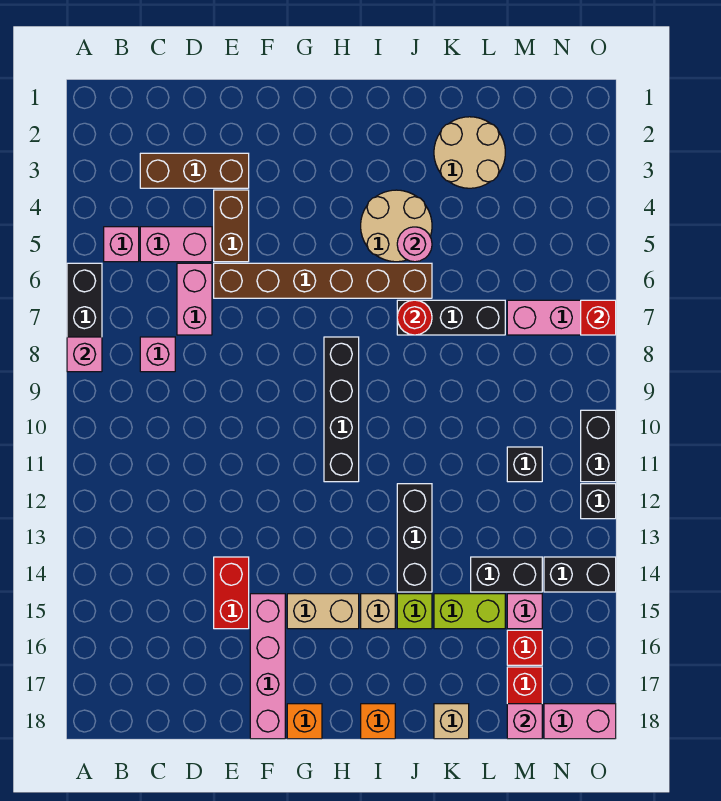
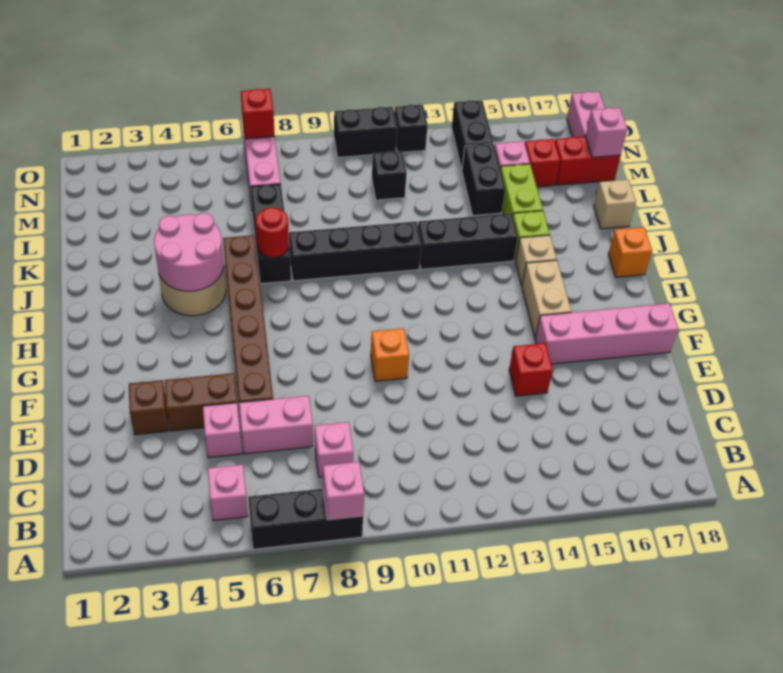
brown 1x3 brick [140,153,249,188] -> brown 1x1 brick [129,380,168,435]
pink 1x2 brick [140,227,212,262] -> pink 1x1 brick [203,403,242,458]
red 1x2 brick [214,557,249,629] -> red 1x1 brick [509,343,553,396]
orange 1x1 brick [287,704,322,739] -> orange 1x1 brick moved to [371,328,409,381]
black 1x4 brick [324,337,359,482] -> black 1x4 brick moved to [289,222,422,281]
pink 1x1 round brick [397,227,432,262] -> pink 2x2 round brick [154,213,224,291]
tan 2x2 round brick [434,117,505,188] -> none

